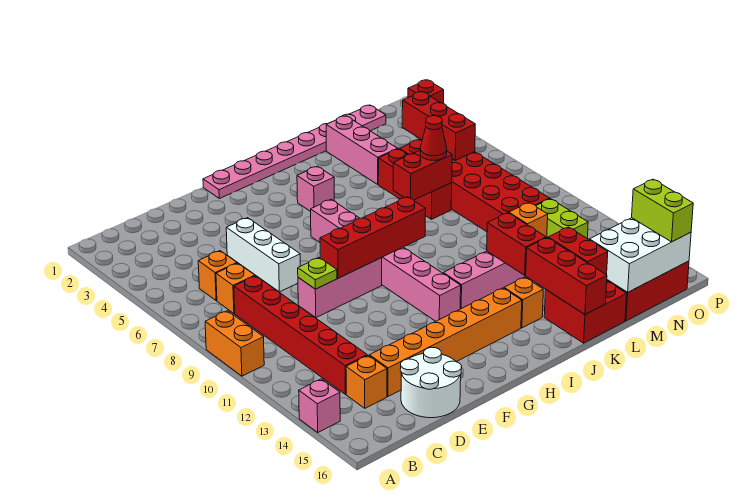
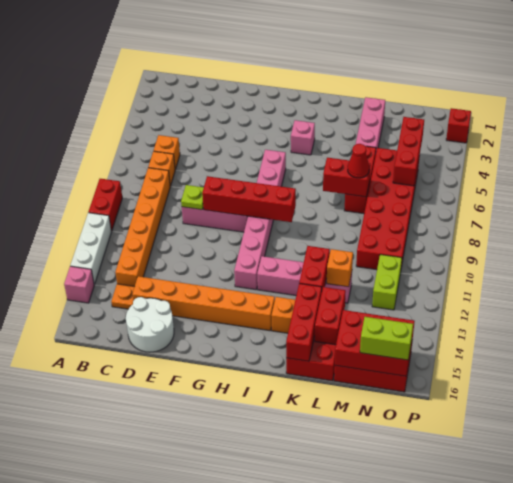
orange 1x2 brick [205,311,264,376] -> red 1x2 brick [88,179,122,231]
red 1x6 brick [234,276,367,394] -> orange 1x6 brick [115,168,170,287]
orange 1x1 brick [346,355,387,408] -> orange 1x1 plate [111,284,134,309]
white 1x3 brick [226,218,300,292] -> white 1x3 brick moved to [70,213,111,284]
pink 1x8 plate [203,105,386,198] -> none
white 2x3 brick [590,218,691,292] -> red 2x3 brick [335,310,415,376]
lime 1x2 brick [632,179,693,242] -> lime 1x2 brick turned to [360,317,413,360]

